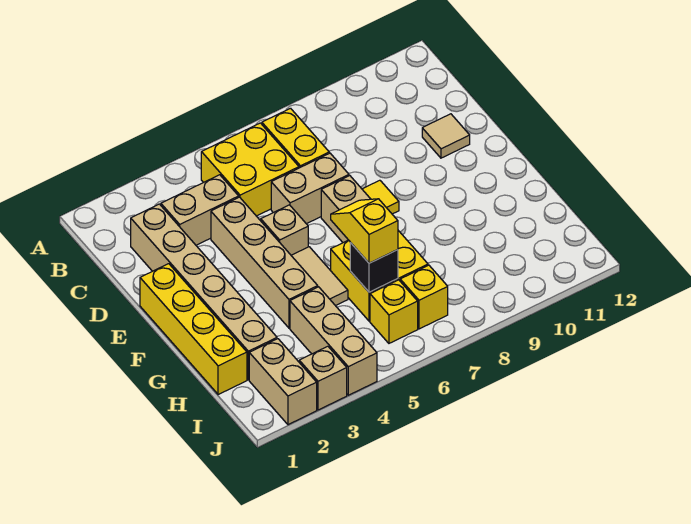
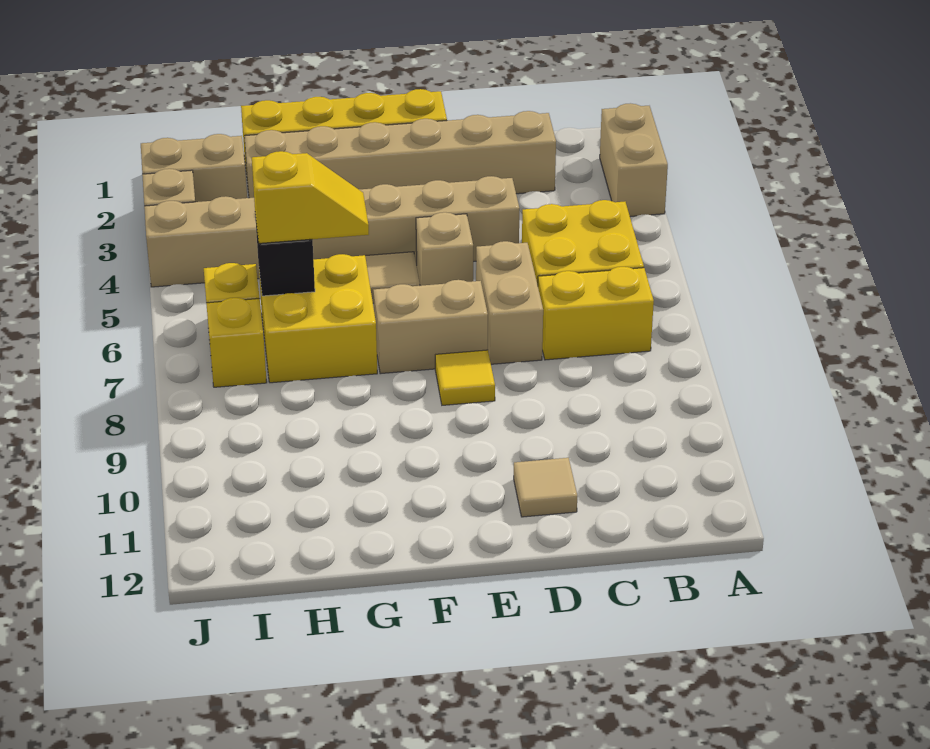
tan 1x2 brick [161,175,239,245] -> tan 1x2 brick moved to [600,103,668,217]

